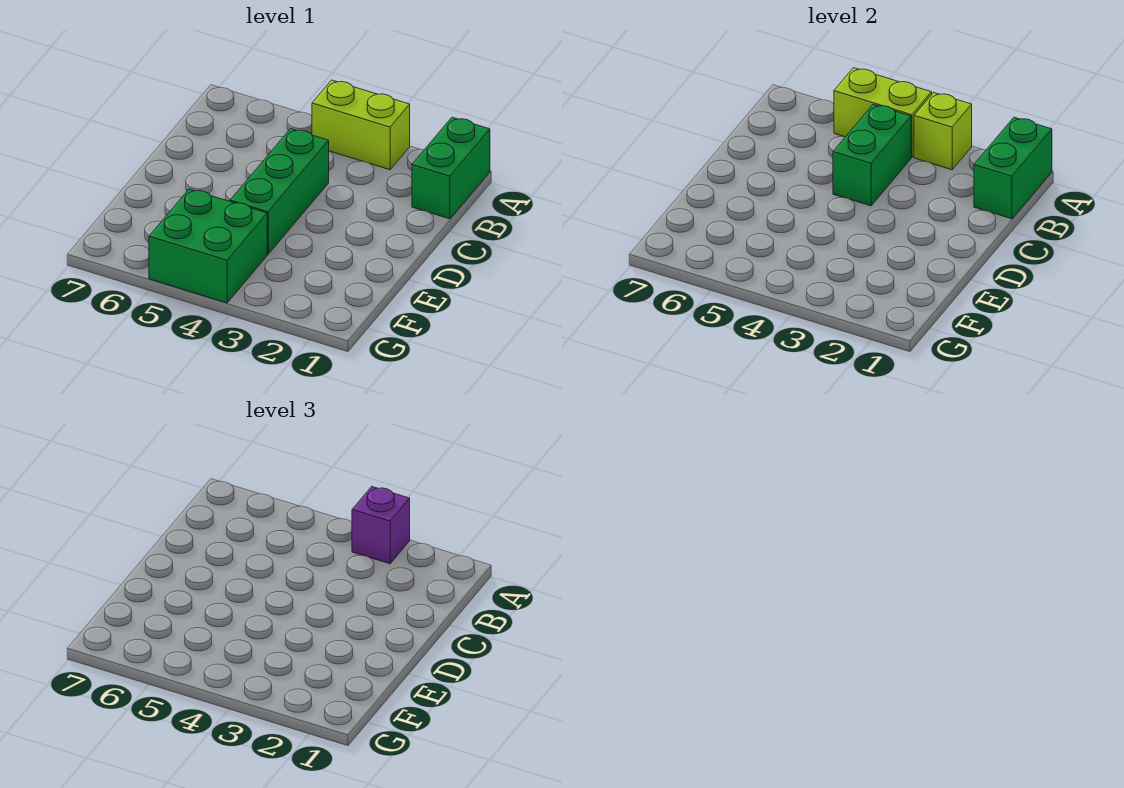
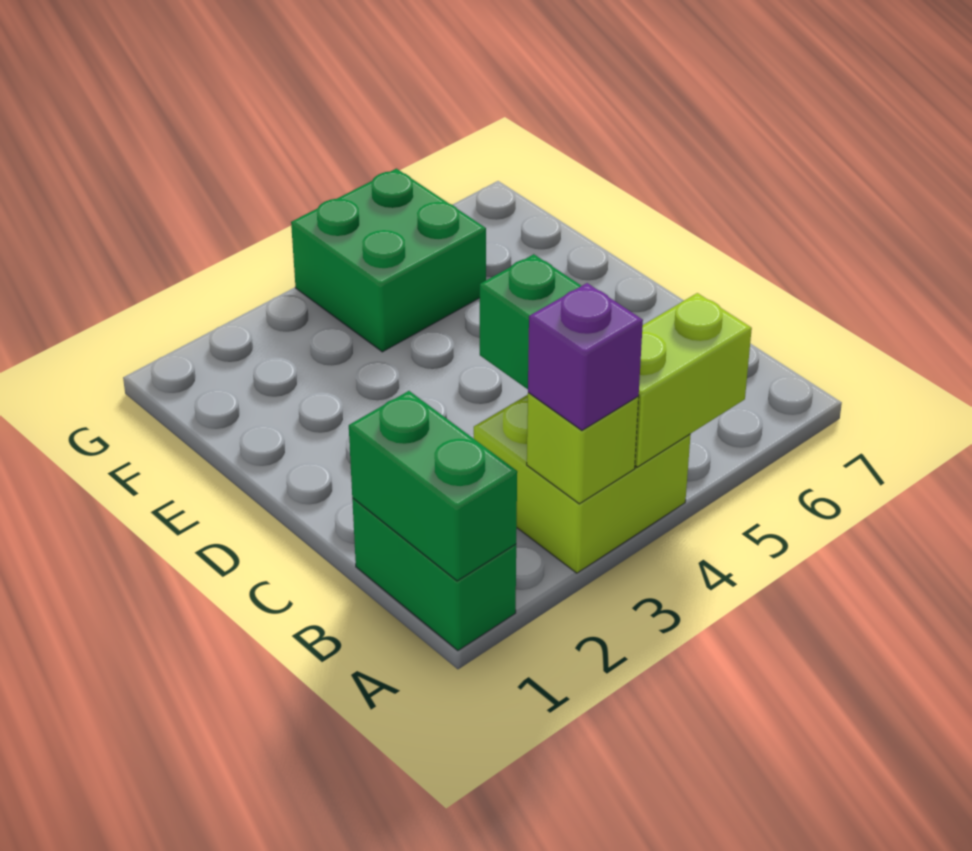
lime 1x2 brick [312,80,410,170] -> lime 2x2 brick [474,395,690,573]
green 1x3 brick [230,129,329,254] -> none

